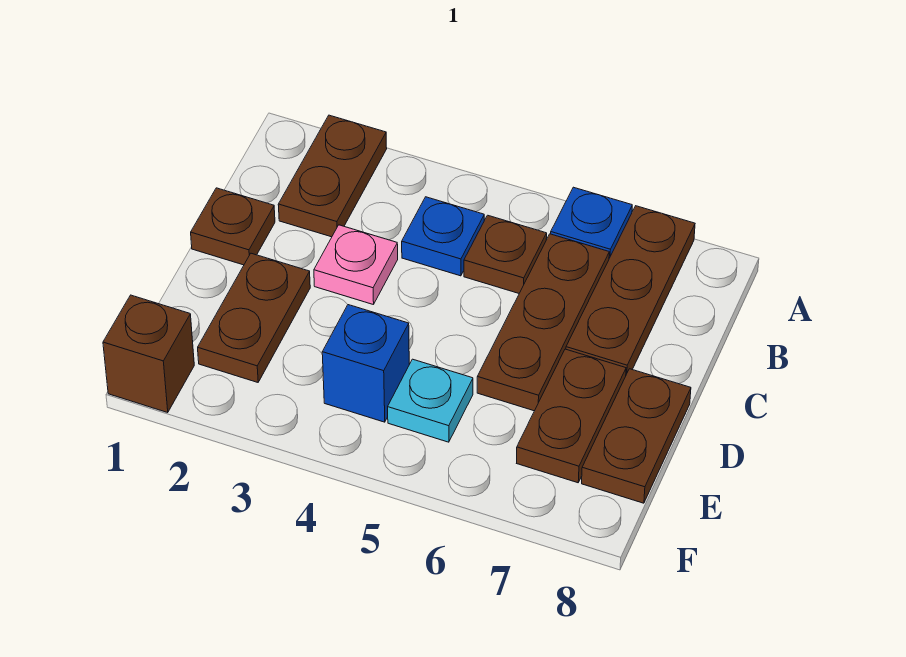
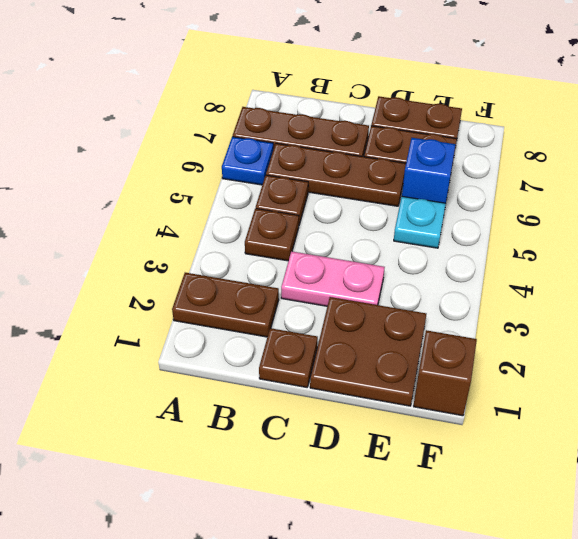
blue 1x1 plate [402,197,484,276] -> brown 1x1 plate [245,208,299,261]
pink 1x1 plate [314,225,398,305] -> pink 1x2 plate [281,251,385,306]
brown 1x2 plate [198,253,310,382] -> brown 2x2 plate [310,297,426,406]
blue 1x1 brick [322,305,409,422] -> blue 1x1 brick moved to [402,138,456,203]

